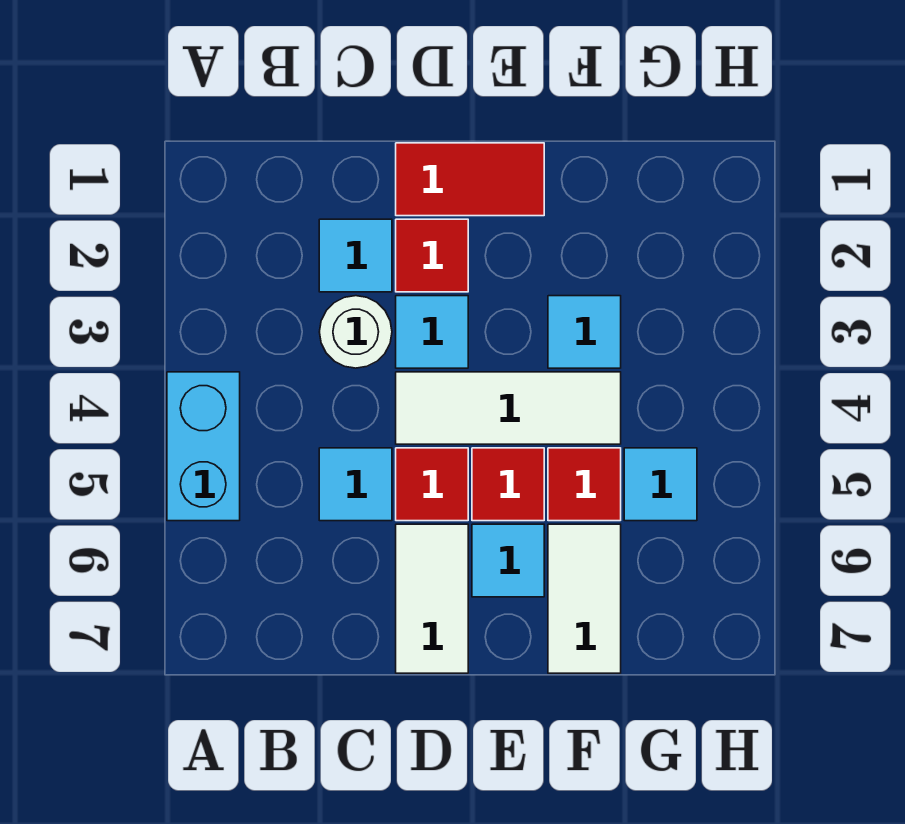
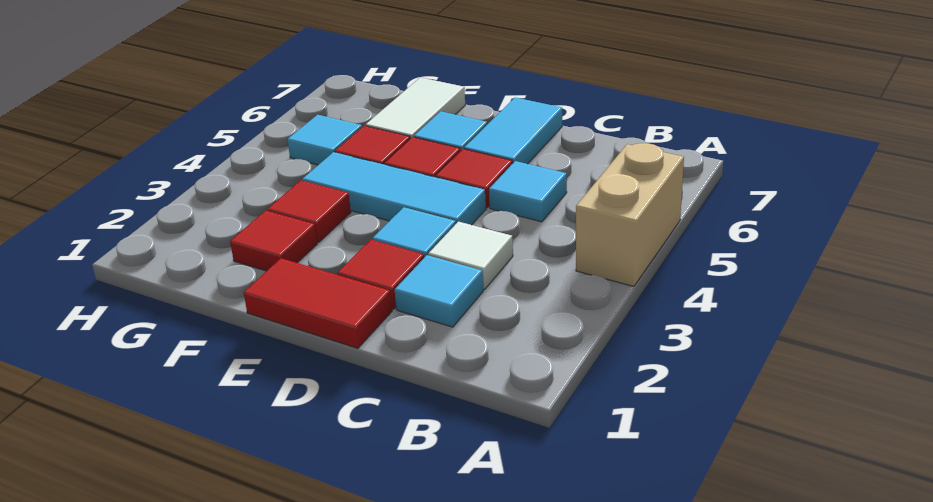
cyan 1x2 brick [167,372,240,521] -> tan 1x2 brick [576,143,684,286]
white 1x1 round brick [320,296,392,368] -> white 1x1 tile [428,222,513,289]
white 1x3 tile [396,372,621,444] -> cyan 1x3 tile [302,152,486,225]
white 1x2 tile [396,524,468,673] -> cyan 1x2 tile [464,98,562,164]
none -> red 1x1 tile [230,210,317,271]
cyan 1x1 tile [548,296,621,368] -> red 1x1 tile [267,180,351,242]

